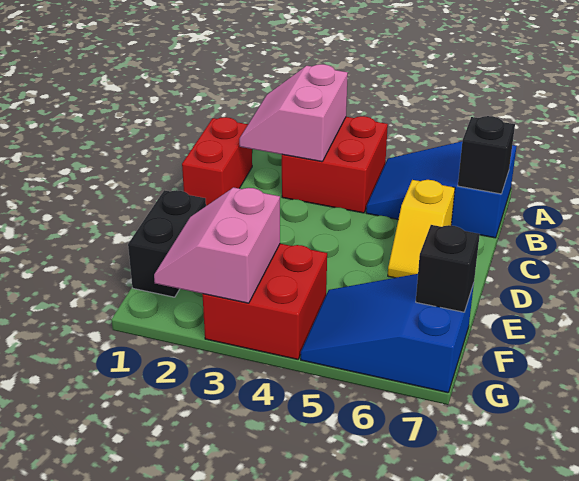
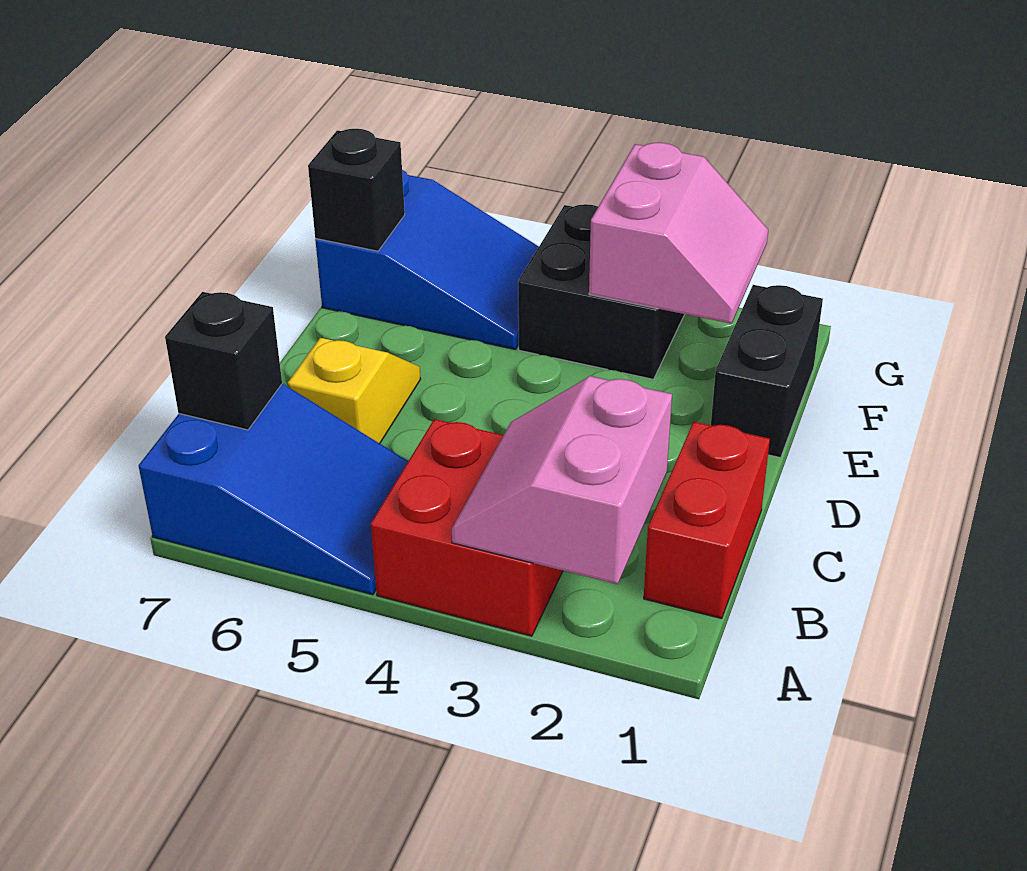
pink 2x2 slope [239,64,348,162] -> pink 2x2 slope turned to [452,376,672,584]
red 2x2 brick [202,244,327,359] -> black 2x2 brick [518,204,685,379]

